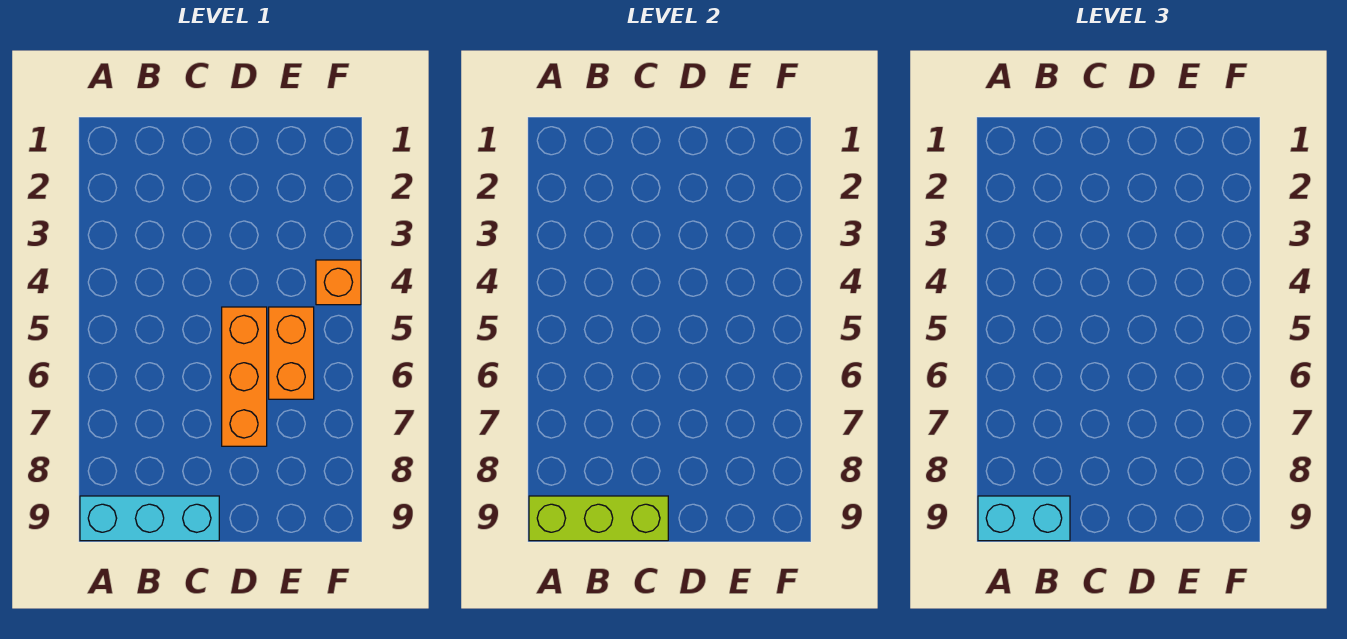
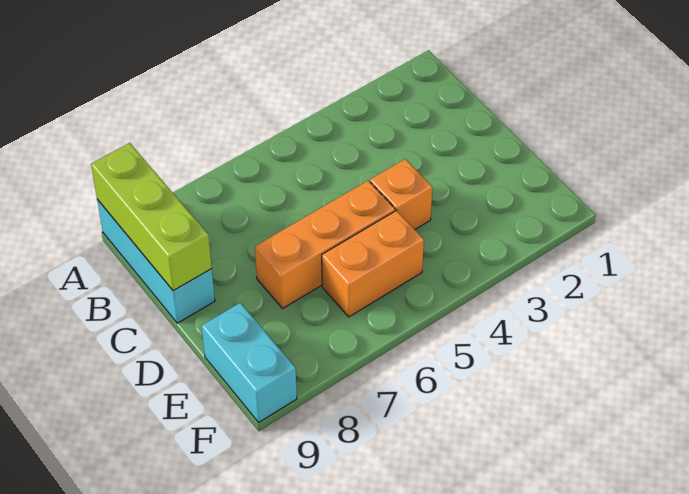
cyan 1x2 brick [978,496,1070,541] -> cyan 1x2 brick moved to [202,303,297,422]
orange 1x1 brick [316,260,361,305] -> orange 1x1 brick moved to [370,159,432,230]

